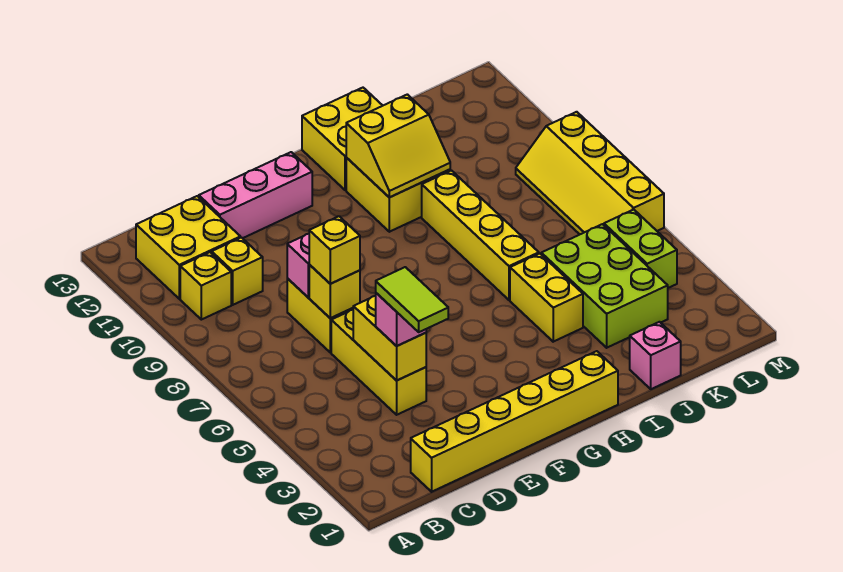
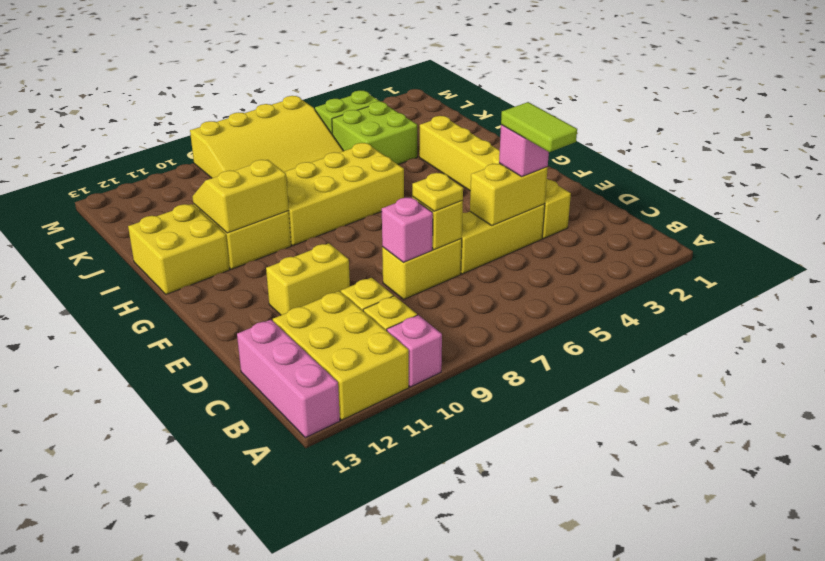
yellow 2x2 brick [136,196,240,299] -> yellow 2x3 brick [273,291,409,420]
yellow 1x6 brick [411,351,618,492] -> yellow 1x6 brick moved to [419,116,571,239]
lime 1x2 tile [376,267,448,332] -> lime 1x2 tile turned to [501,102,577,152]
yellow 1x1 brick [309,216,360,284] -> yellow 1x1 plate [412,173,463,211]
pink 1x3 brick [199,152,312,238] -> pink 1x3 brick moved to [237,320,340,438]
yellow 2x2 slope [346,94,450,197] -> yellow 2x2 slope turned to [192,160,289,233]
yellow 1x2 brick [510,253,583,342] -> yellow 1x2 brick moved to [266,243,350,315]
yellow 1x4 brick [422,170,539,300] -> yellow 2x4 brick [285,143,404,245]
pink 1x1 brick [630,322,681,389] -> pink 1x1 brick moved to [387,315,442,387]
lime 2x3 brick [541,224,668,348] -> lime 2x2 brick [332,101,417,164]
yellow 2x4 slope [516,112,664,234] -> yellow 3x4 slope [190,96,343,178]

